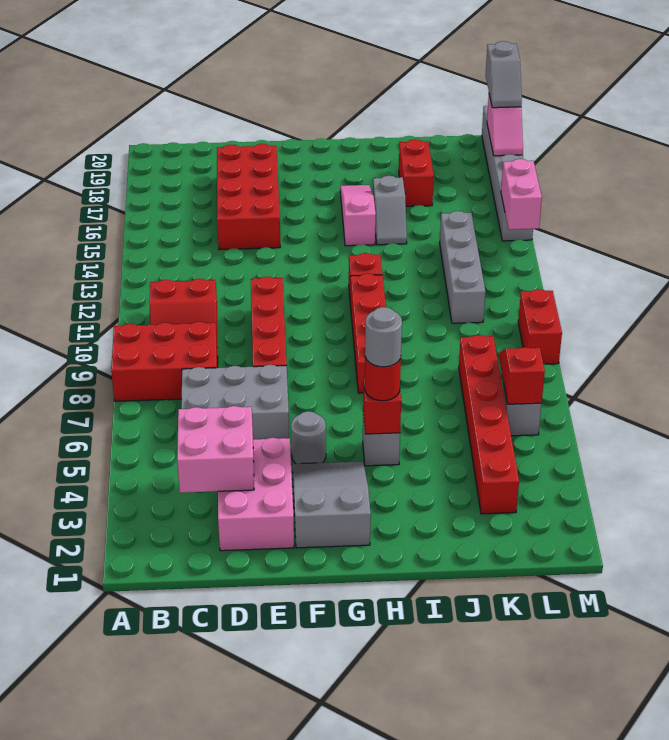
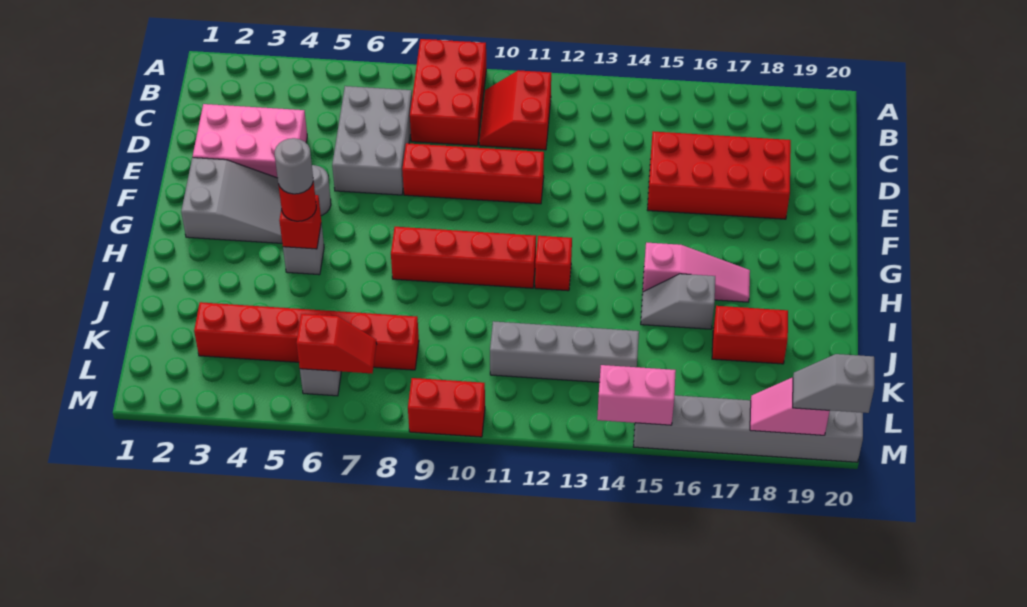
pink 2x2 brick [177,406,254,493] -> none

